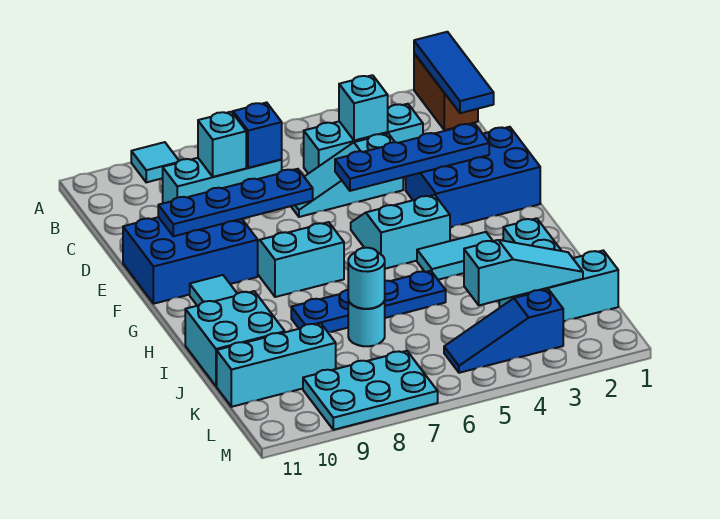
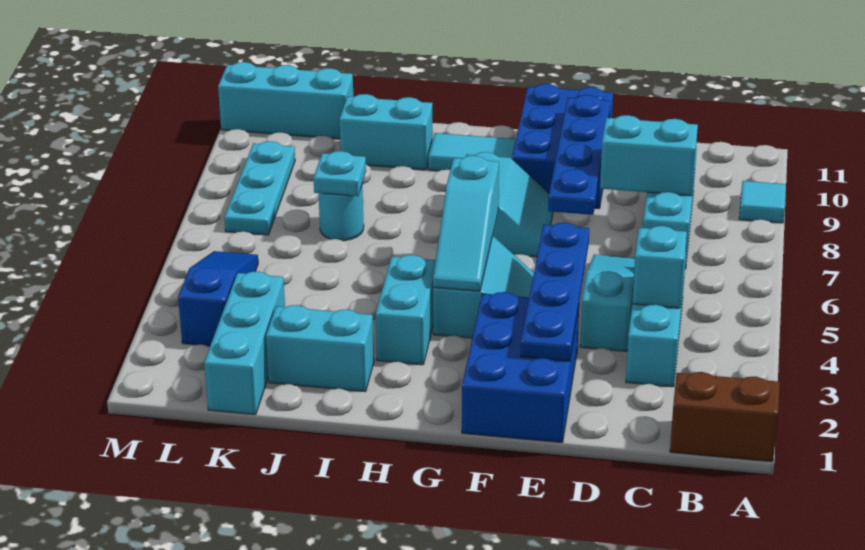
blue 1x3 tile [414,32,494,113] -> none
blue 1x1 brick [233,102,282,168] -> none
cyan 1x1 brick [198,112,246,177] -> cyan 1x2 brick [600,115,698,196]
cyan 1x2 tile [417,232,493,280] -> cyan 1x2 brick [376,255,436,365]
blue 1x4 plate [291,271,446,332] -> none
cyan 2x2 brick [185,291,285,386] -> cyan 1x2 brick [340,94,433,170]
cyan 1x1 round brick [348,248,385,309] -> cyan 1x1 plate [314,151,366,196]
cyan 1x3 slope [464,240,583,305] -> cyan 1x3 slope moved to [433,156,499,291]
cyan 1x3 brick [217,323,336,407] -> cyan 1x3 brick turned to [218,62,353,139]
cyan 2x3 plate [303,351,438,430] -> cyan 1x3 plate [225,141,295,235]

